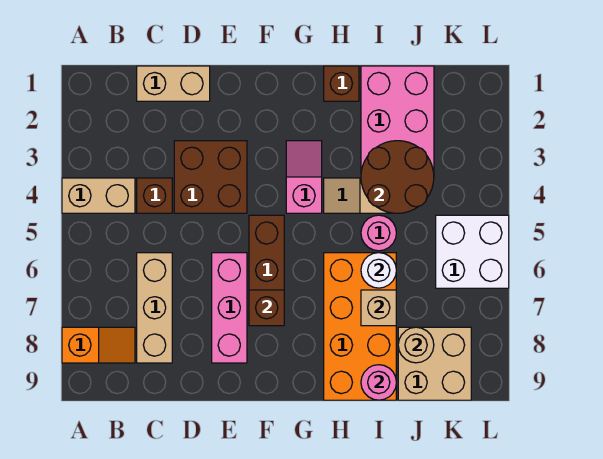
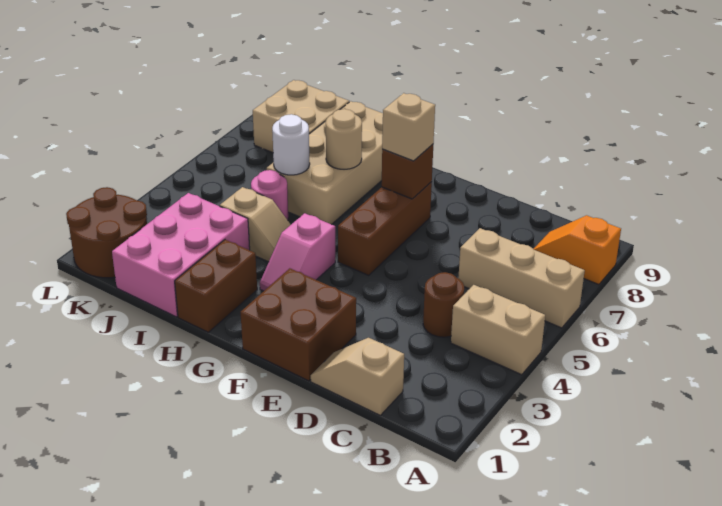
tan 1x2 brick [137,66,210,101] -> tan 1x2 slope [311,338,404,415]
brown 1x1 brick [137,178,172,213] -> brown 1x1 round brick [423,272,464,337]
tan 1x3 brick [137,253,172,363] -> tan 1x3 brick turned to [458,228,585,328]
brown 2x2 brick [174,141,247,213] -> brown 2x2 brick moved to [241,268,356,381]
pink 1x3 brick [212,253,247,363] -> none
brown 1x1 brick [324,66,359,101] -> brown 1x2 brick [175,240,257,332]
orange 2x4 brick [324,253,396,400] -> tan 2x4 brick [267,101,383,225]
brown 2x2 round brick [361,141,434,213] -> brown 2x2 round brick moved to [66,187,147,278]
tan 1x1 brick [361,290,396,326] -> tan 1x1 brick moved to [382,93,435,161]
pink 1x1 round brick [361,365,396,400] -> none
tan 1x1 round brick [398,327,434,363] -> tan 1x1 round brick moved to [326,109,362,169]
white 2x2 brick [436,215,509,288] -> none

